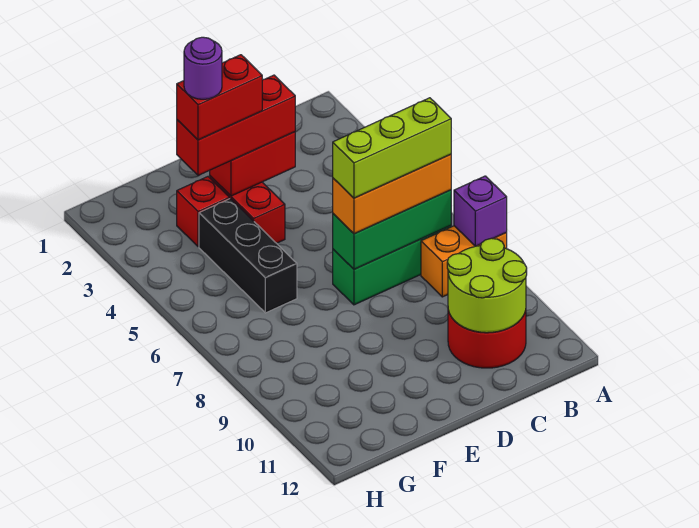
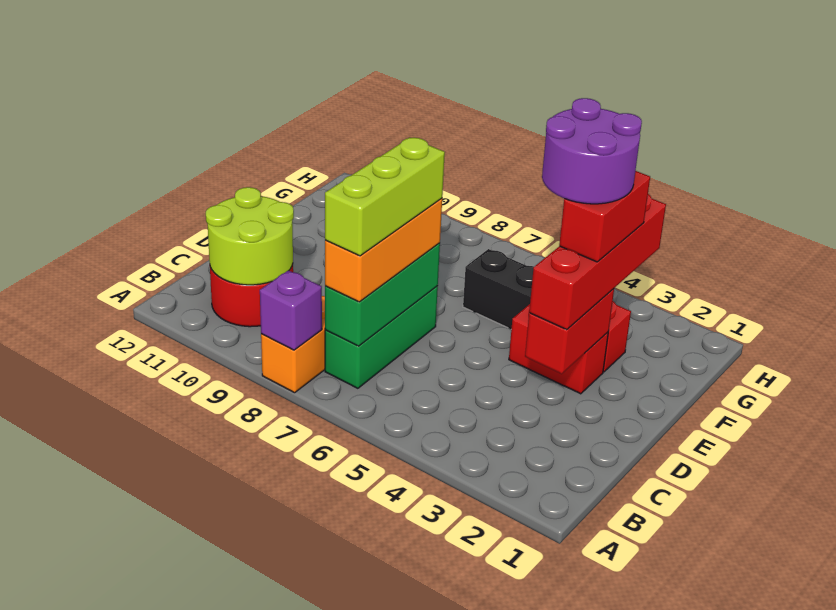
red 1x3 brick [177,75,295,175] -> red 1x4 brick [529,194,666,330]
purple 1x1 round brick [184,37,222,99] -> purple 2x2 round brick [542,98,642,204]

